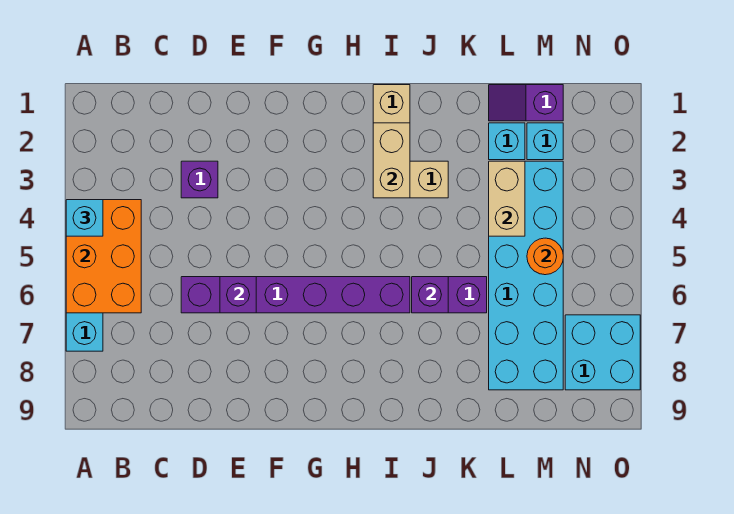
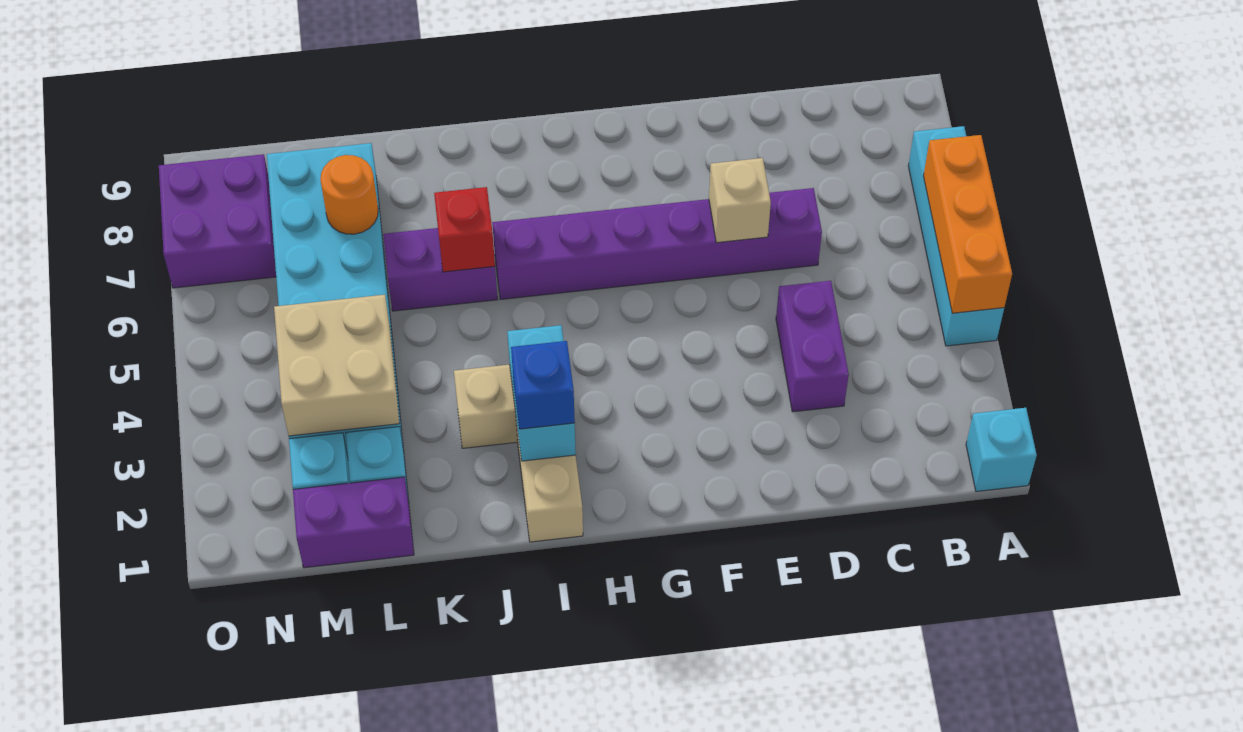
orange 2x3 brick [66,200,141,313] -> orange 1x3 brick [923,135,1012,313]
cyan 1x1 brick [66,200,103,236] -> cyan 1x1 brick moved to [966,408,1037,492]
purple 1x1 brick [181,161,218,198] -> purple 1x2 brick [776,281,849,412]
purple 1x1 brick [220,277,256,313] -> tan 1x1 brick [709,158,771,243]
tan 1x2 brick [373,123,410,198] -> cyan 1x2 brick [507,325,576,461]
none -> blue 1x1 brick [511,341,575,429]
purple 1x1 brick [412,277,448,313] -> red 1x1 brick [434,187,495,272]
purple 1x2 slope [489,85,563,121] -> purple 1x2 brick [293,477,414,568]
tan 1x2 brick [489,161,525,236] -> tan 2x2 brick [274,295,399,436]
orange 1x1 round brick [527,238,563,275] -> orange 1x1 round brick moved to [320,155,378,234]
cyan 2x2 brick [565,315,640,390] -> purple 2x2 brick [159,154,276,288]

